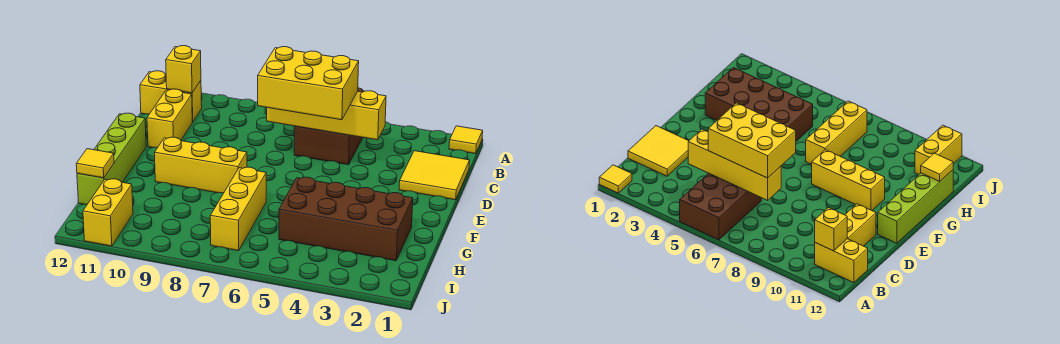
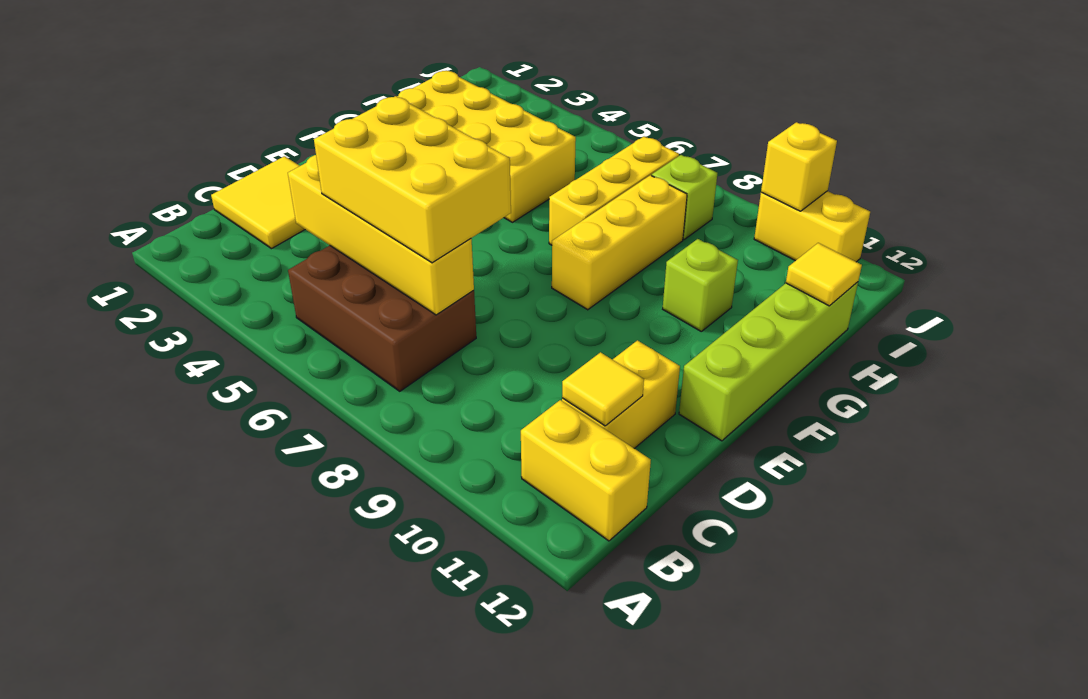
yellow 1x1 tile [449,126,483,154] -> yellow 1x1 tile moved to [562,352,644,426]
brown 2x3 brick [294,88,364,165] -> brown 2x3 brick turned to [288,245,476,391]
yellow 1x1 brick [166,46,201,93] -> yellow 1x1 brick moved to [761,122,837,211]
yellow 1x3 brick [154,137,247,193] -> yellow 1x3 brick turned to [552,175,687,310]
brown 2x4 brick [279,177,413,261] -> yellow 2x4 brick [397,71,576,222]
none -> lime 1x1 brick [663,239,738,331]
none -> lime 1x1 brick [652,155,717,239]
yellow 1x2 brick [83,179,133,246] -> yellow 1x2 brick turned to [754,191,870,262]

